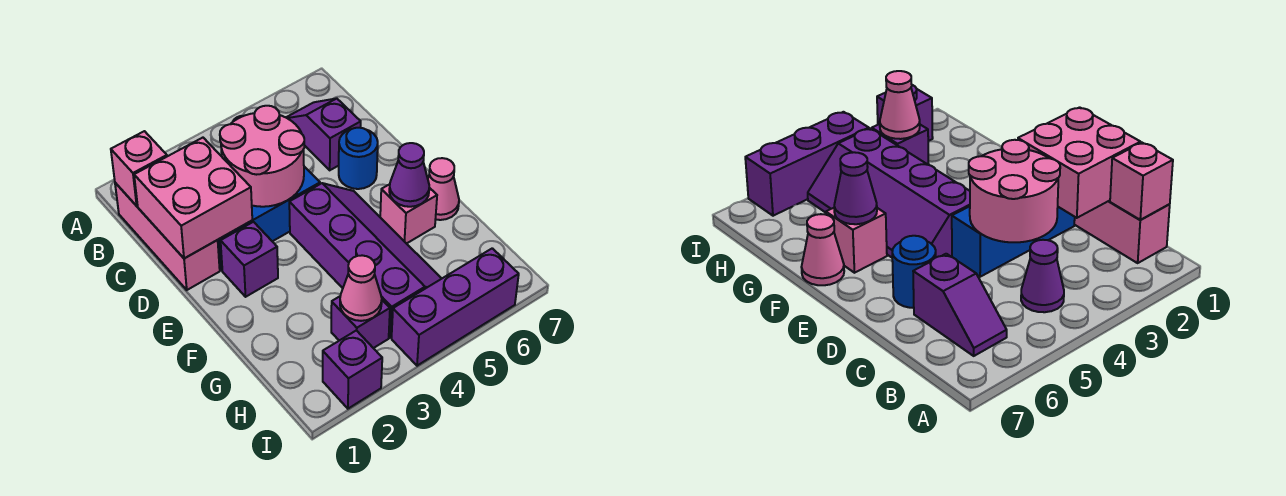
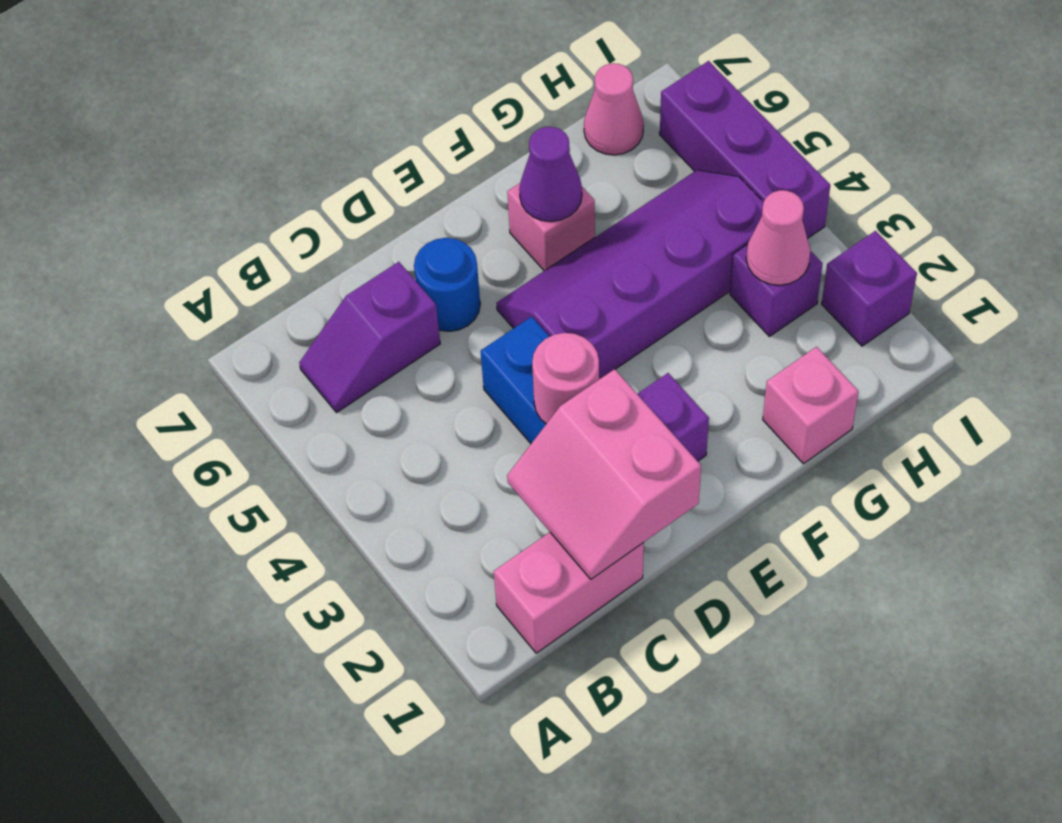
pink 1x3 brick [115,183,220,290] -> pink 1x2 brick [494,532,644,653]
pink 1x1 brick [111,131,167,206] -> pink 1x1 brick moved to [763,347,859,464]
purple 1x1 cone [1021,240,1064,312] -> none
pink 2x2 brick [134,138,252,258] -> pink 2x2 slope [507,369,701,579]
pink 2x2 round brick [220,106,304,207] -> pink 1x1 round brick [532,333,599,424]
pink 1x1 cone [428,158,459,220] -> pink 1x1 cone moved to [584,63,644,155]

